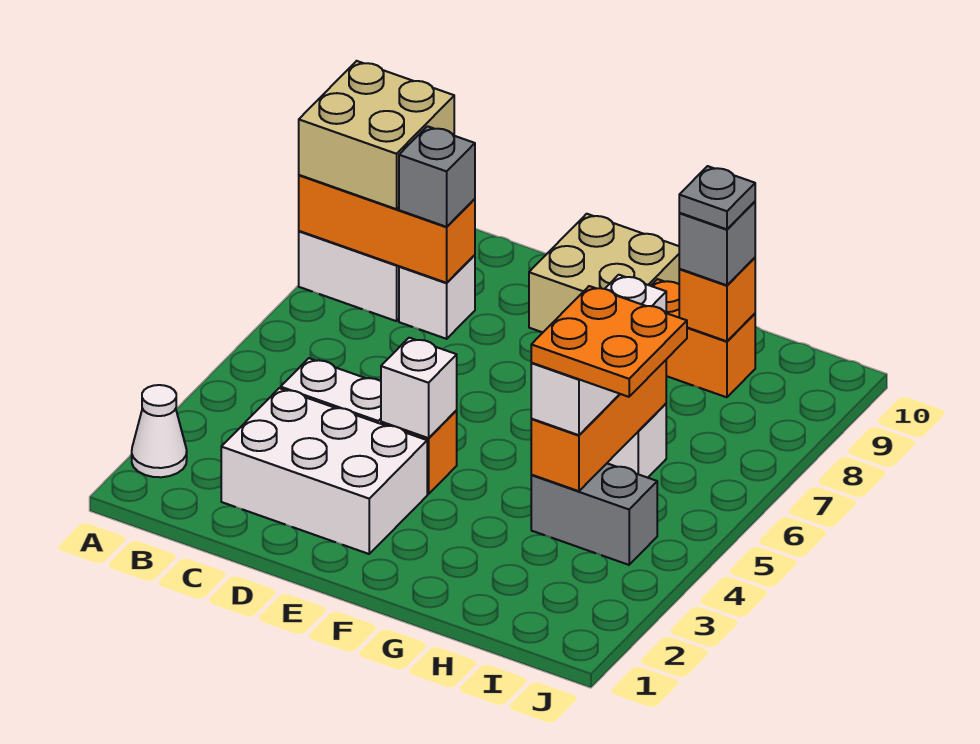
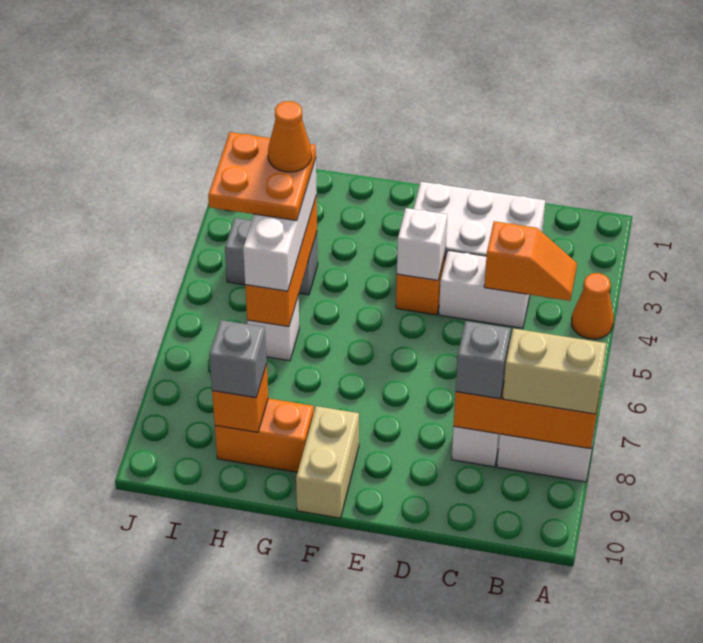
white 1x1 cone [132,385,187,477] -> none
none -> orange 1x1 cone [572,273,614,339]
tan 2x2 brick [299,61,454,209] -> tan 1x2 brick [503,328,607,414]
none -> orange 1x2 slope [484,221,577,301]
tan 2x2 brick [529,214,679,333] -> tan 1x2 brick [296,406,359,518]
none -> orange 1x1 cone [268,101,311,172]
grey 1x1 plate [679,166,755,229] -> none

